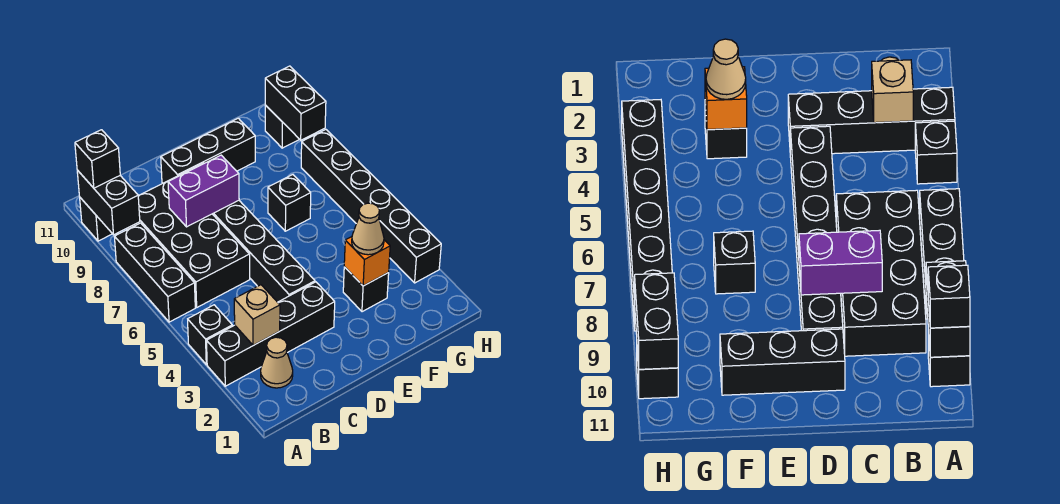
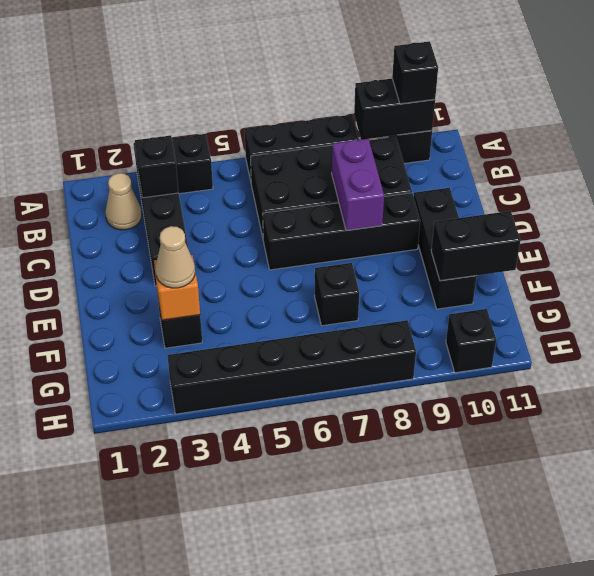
tan 1x1 brick [234,285,280,345] -> black 1x1 brick [135,135,179,198]
black 1x6 brick [179,163,315,302] -> black 1x4 brick [263,193,420,270]
black 1x2 brick [265,66,326,140] -> black 1x2 brick moved to [431,211,520,281]

